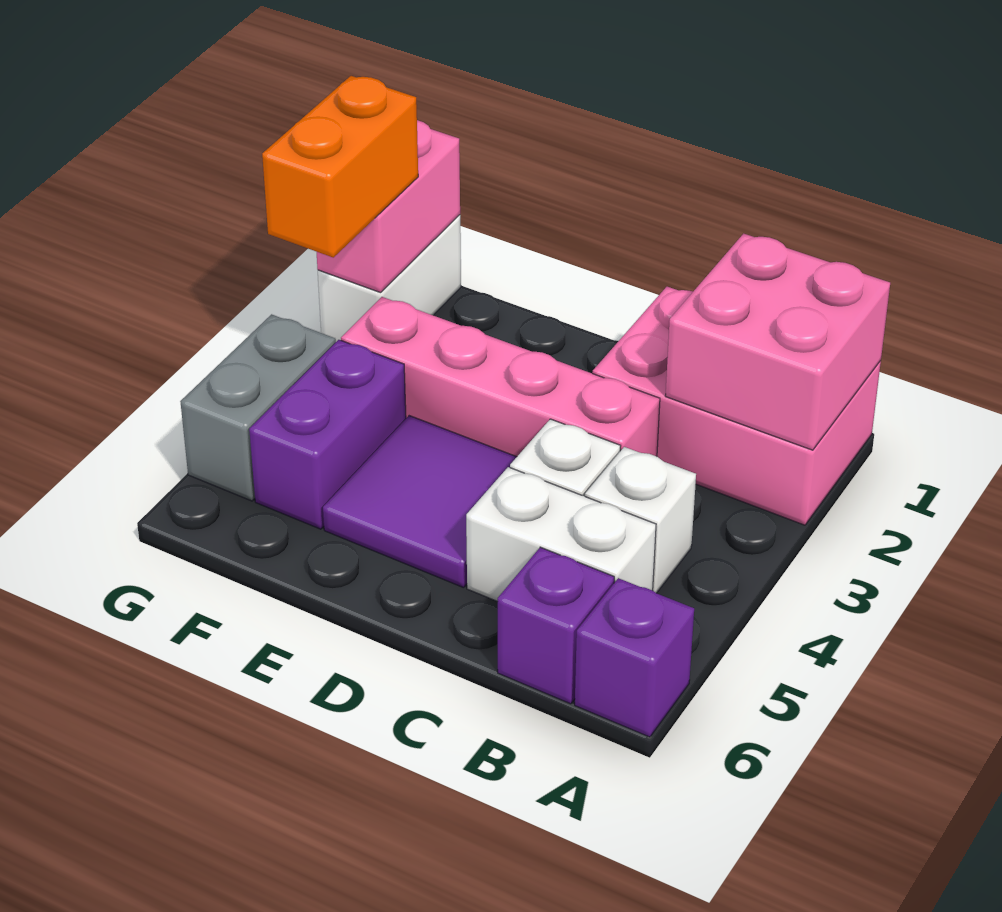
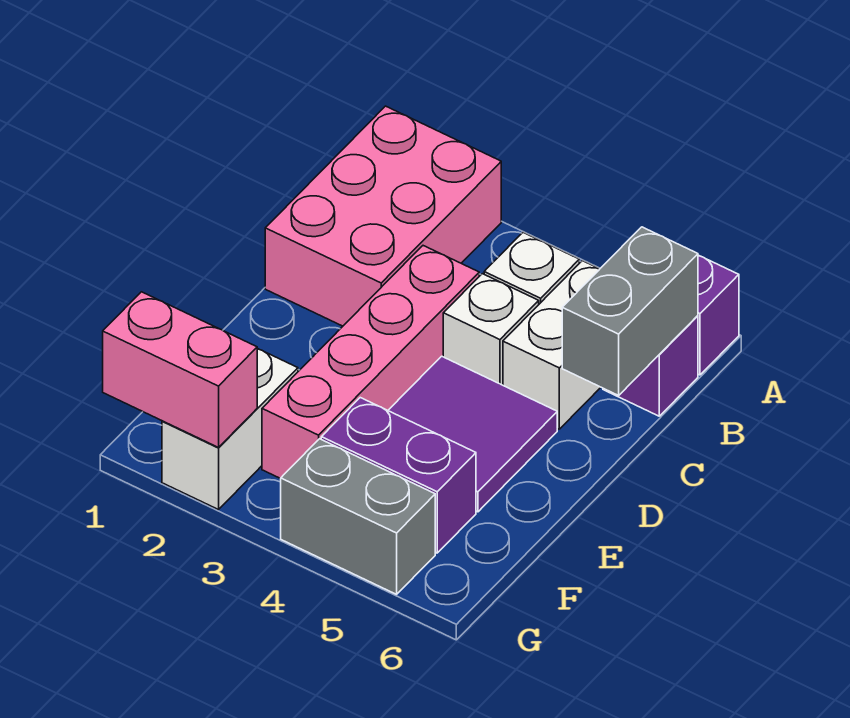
pink 2x2 brick [665,234,890,450] -> none
none -> grey 1x2 brick [562,227,698,395]
white 1x2 brick [318,215,461,342] -> white 1x2 brick turned to [162,348,298,510]
orange 1x2 brick [262,76,418,257] -> none

